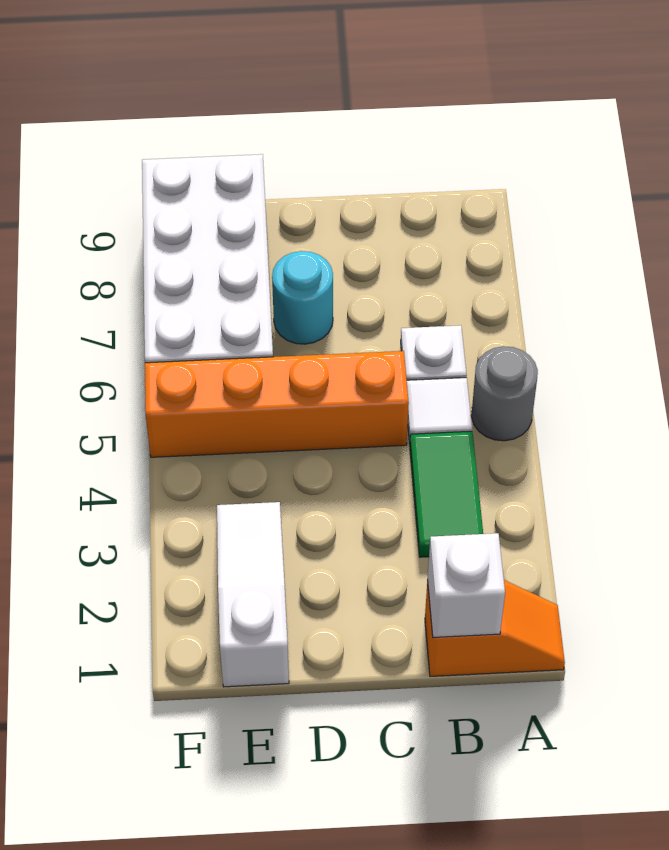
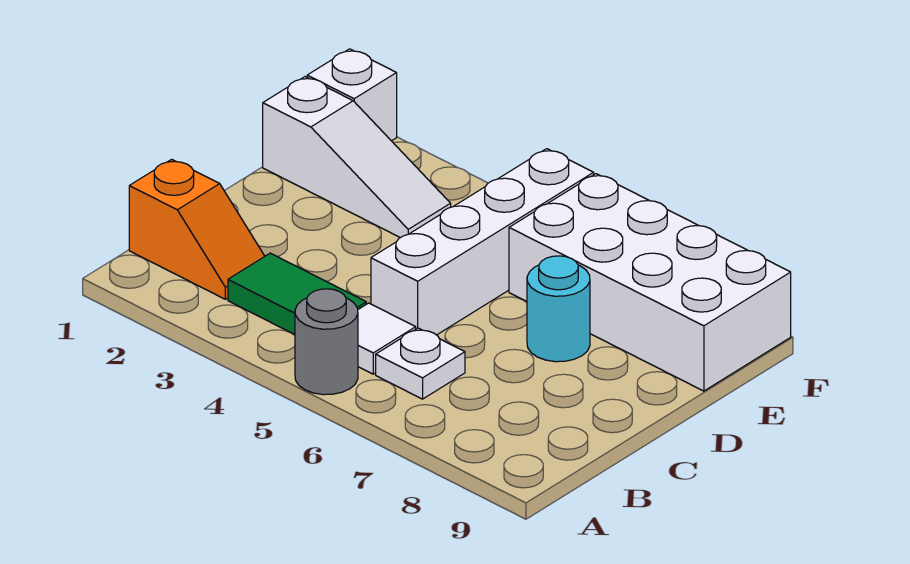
orange 1x2 slope [425,579,565,676] -> orange 1x2 slope turned to [129,159,265,299]
white 1x1 brick [428,533,505,637] -> white 1x1 brick moved to [307,49,397,141]
orange 1x4 brick [145,351,409,457] -> white 1x4 brick [371,149,594,335]

